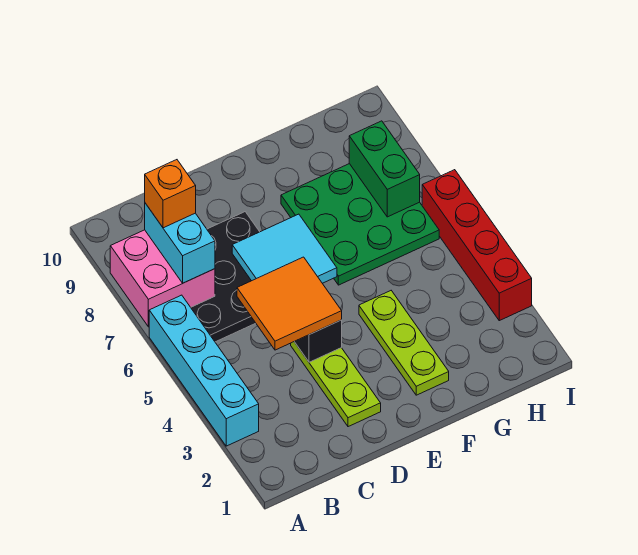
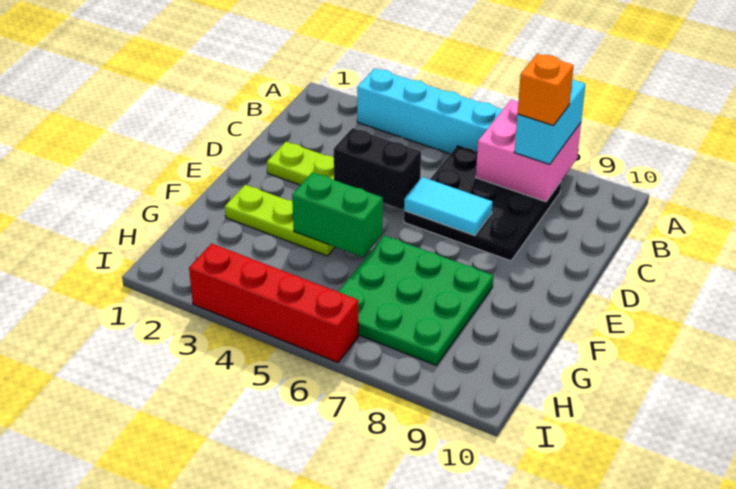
cyan 1x2 brick [145,203,215,283] -> cyan 1x2 brick turned to [514,80,585,164]
orange 2x2 tile [237,257,342,350] -> none
cyan 2x2 tile [232,214,337,283] -> cyan 1x2 tile [404,177,493,235]
green 1x2 brick [349,121,420,217] -> green 1x2 brick moved to [292,172,383,257]

